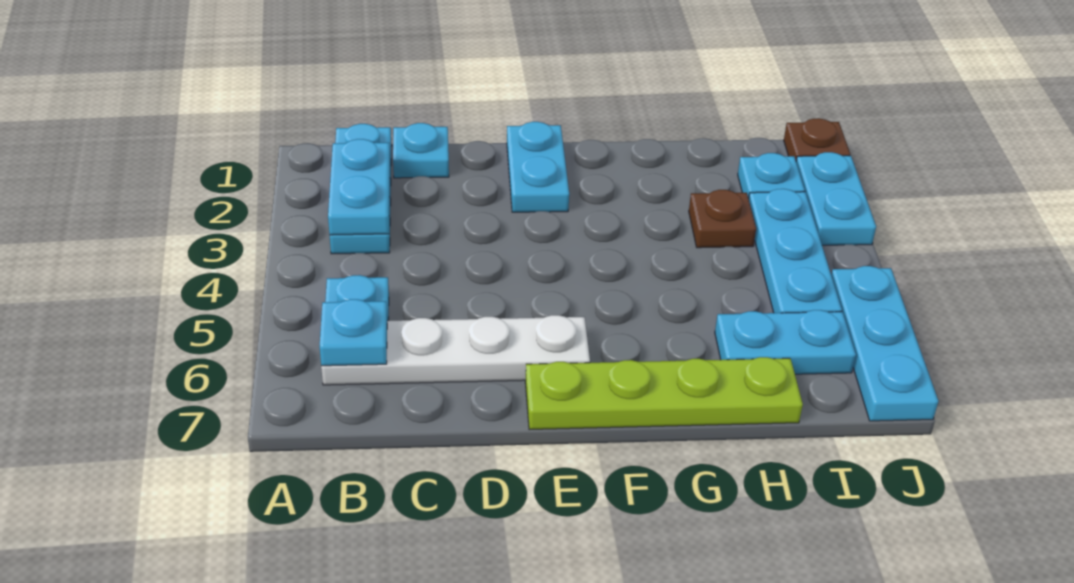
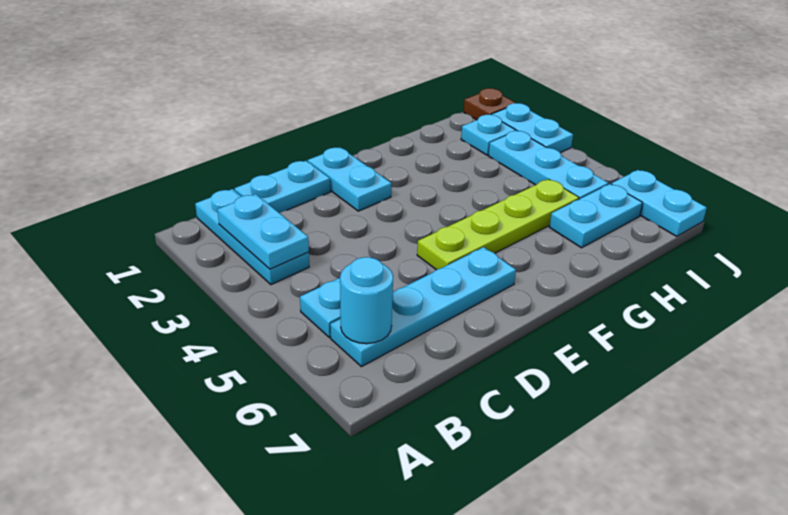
white 1x4 plate [321,315,590,385] -> cyan 1x4 plate [330,247,516,367]
cyan 1x1 plate [320,299,387,366] -> cyan 1x1 round brick [340,257,393,344]
cyan 1x1 plate [393,123,449,178] -> cyan 1x2 plate [234,161,330,213]
lime 1x4 plate [525,357,803,430] -> lime 1x4 plate moved to [417,179,579,270]
brown 1x1 plate [689,190,756,248] -> none
cyan 1x3 plate [831,266,938,421] -> cyan 1x2 plate [611,170,707,236]

